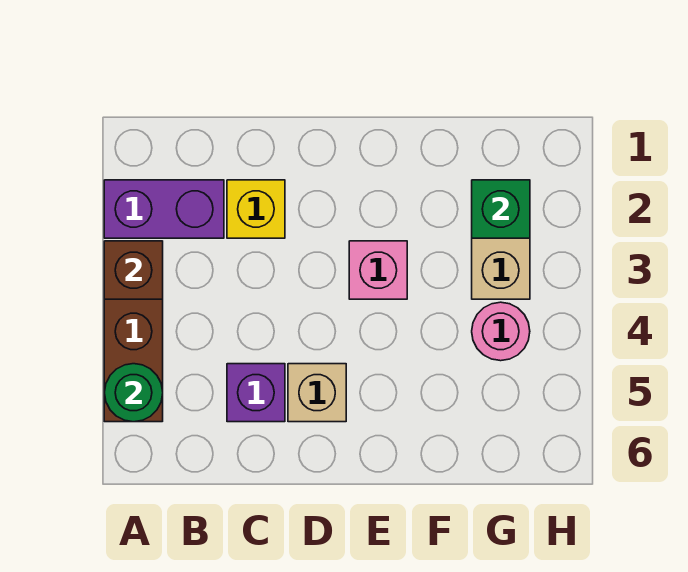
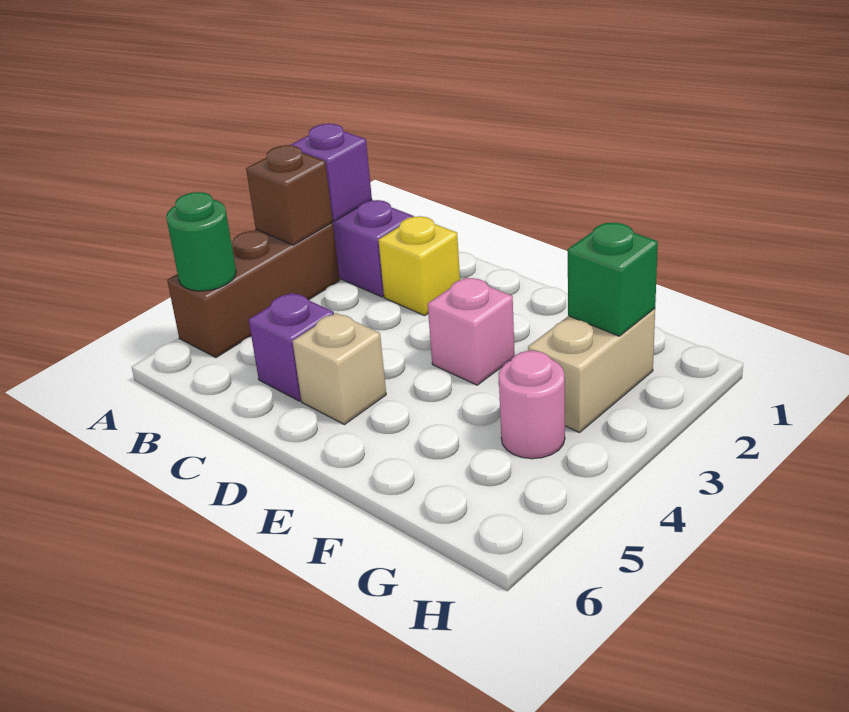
none -> purple 1x1 brick [291,124,372,221]

